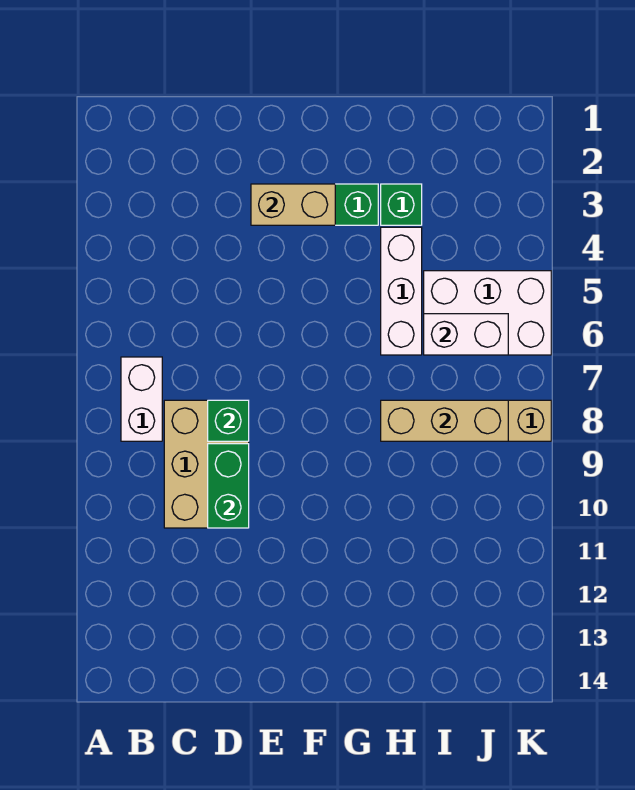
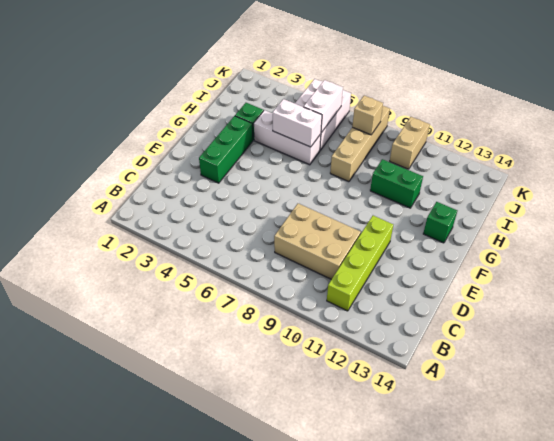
white 1x2 brick [121,357,162,441] -> white 1x2 brick moved to [272,99,322,147]
none -> lime 1x4 brick [327,216,393,311]
green 1x1 brick [208,400,249,441] -> green 1x1 brick moved to [423,202,457,243]
green 1x2 brick [208,444,249,528] -> green 1x2 brick moved to [370,159,423,208]
tan 1x2 brick [251,184,335,225] -> tan 1x2 brick moved to [390,117,430,169]
tan 1x3 brick [381,400,508,441] -> tan 1x1 brick [352,96,383,135]

